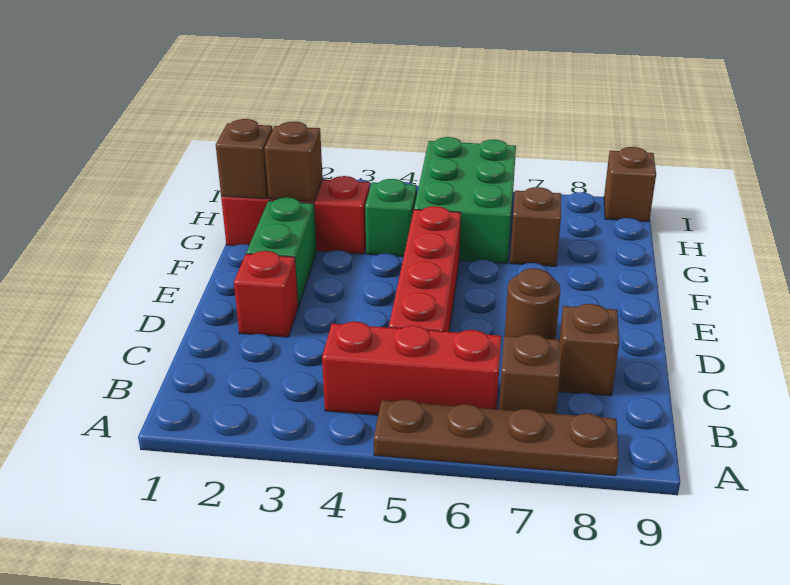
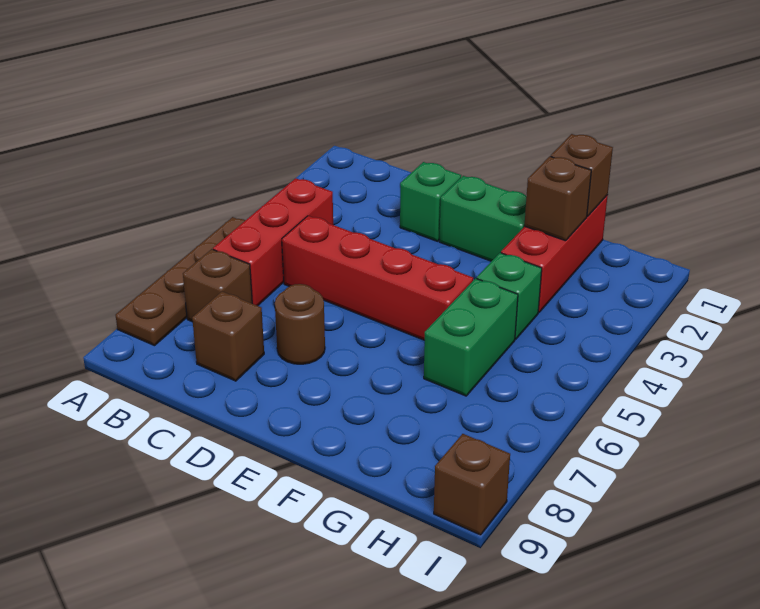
red 1x1 brick [234,251,298,337] -> green 1x1 brick [400,162,461,241]
green 2x3 brick [414,137,516,263] -> green 1x2 brick [424,278,518,396]
brown 1x1 brick [510,187,561,266] -> none

